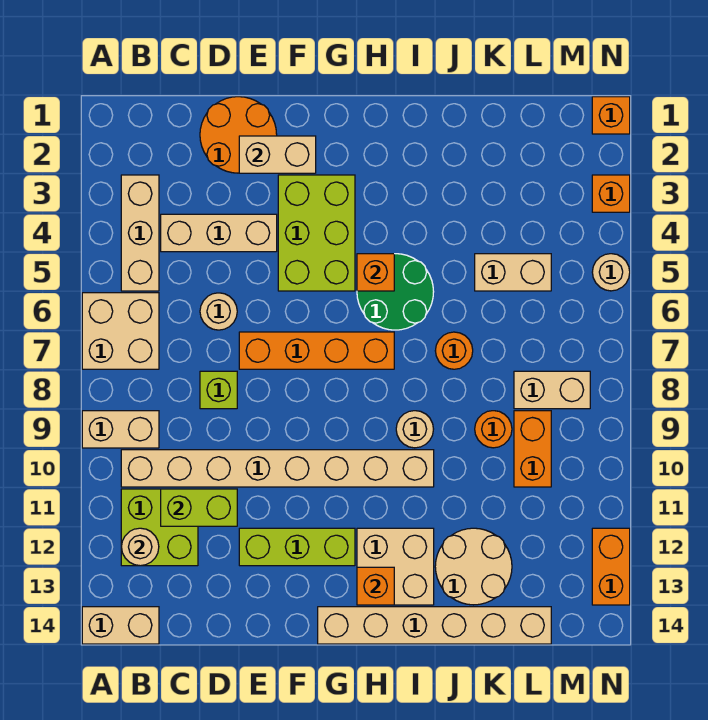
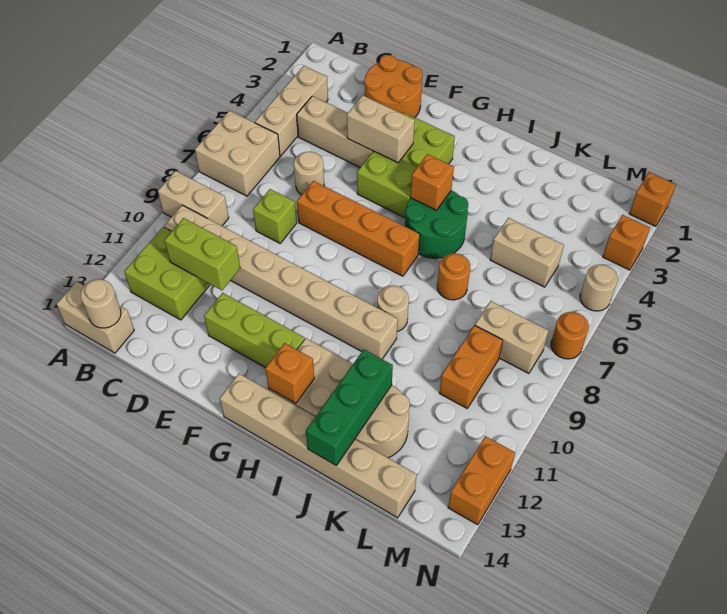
tan 1x1 round brick [122,528,159,566] -> tan 1x1 round brick moved to [81,279,121,328]
tan 1x2 brick [239,136,316,173] -> tan 1x2 brick moved to [347,95,415,163]
none -> green 1x3 brick [306,350,393,466]
orange 1x1 round brick [475,411,512,448] -> orange 1x1 round brick moved to [551,312,589,359]

